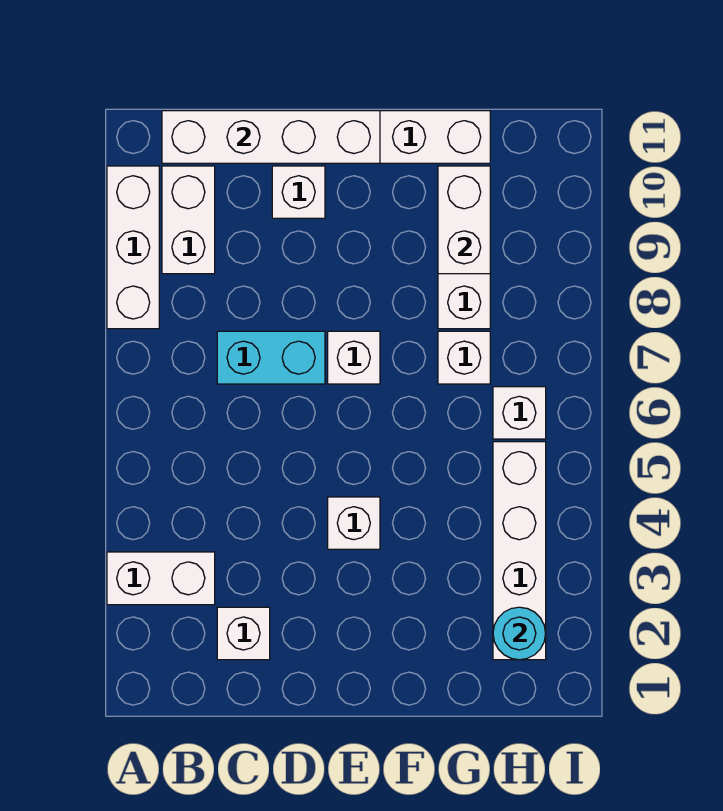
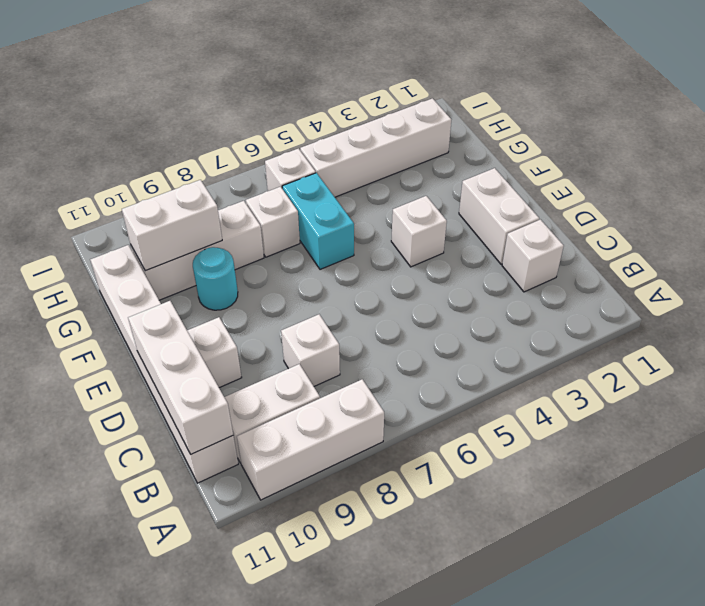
white 1x2 brick [107,552,215,605] -> white 1x2 brick moved to [459,168,539,264]
white 1x4 brick [162,111,380,163] -> white 1x3 brick [128,301,233,454]
cyan 1x2 brick [217,331,325,384] -> cyan 1x2 brick moved to [282,173,354,269]
white 1x1 brick [328,331,380,384] -> white 1x1 brick moved to [281,314,340,386]
cyan 1x1 round brick [493,607,546,660] -> cyan 1x1 round brick moved to [193,247,238,310]

